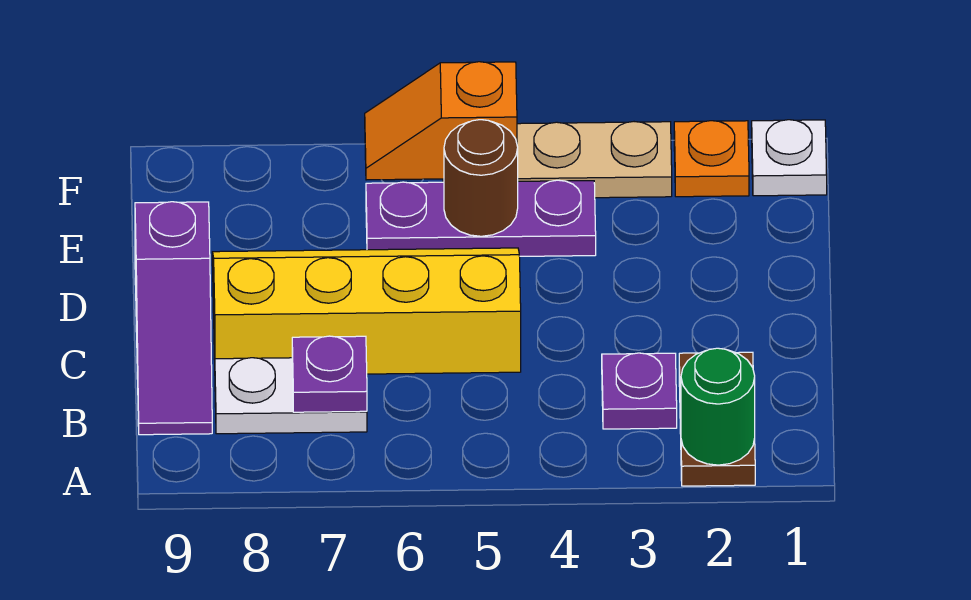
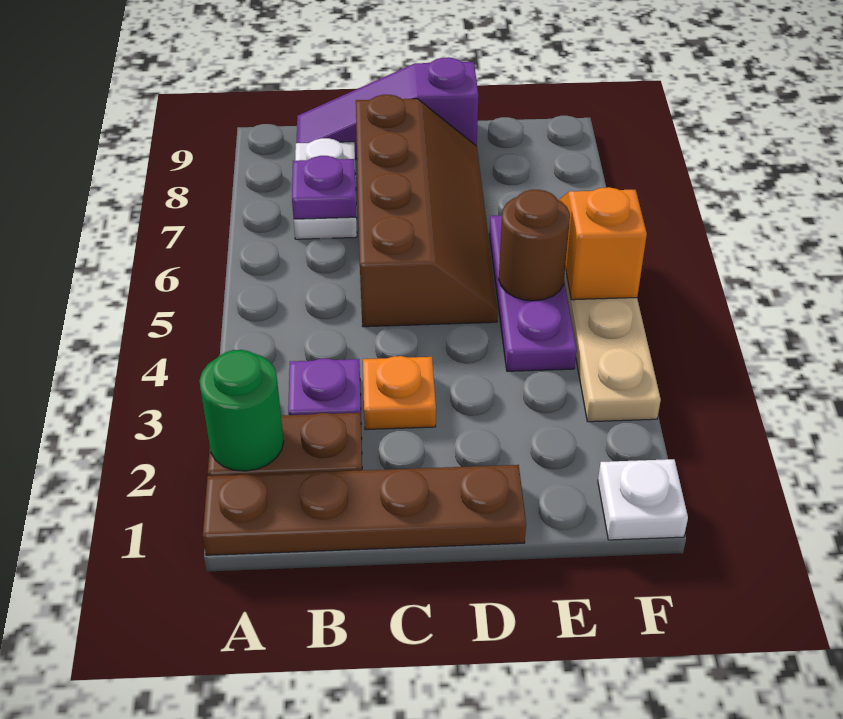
none -> brown 1x4 plate [203,465,526,555]
yellow 2x4 slope [212,248,521,374] -> brown 2x4 slope [356,95,498,327]
orange 1x1 plate [674,121,749,197] -> orange 1x1 plate moved to [363,356,436,430]

